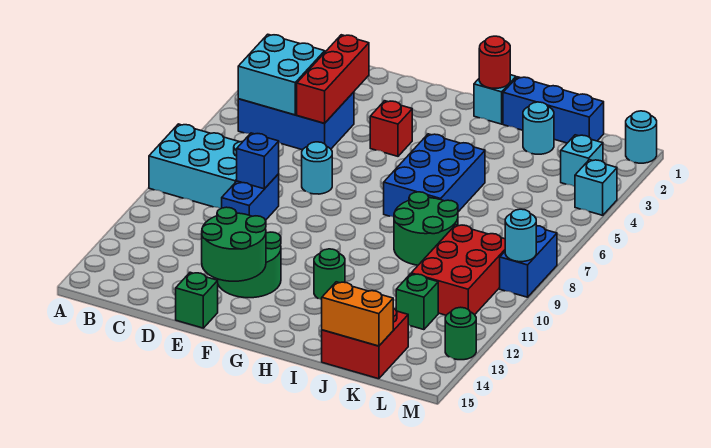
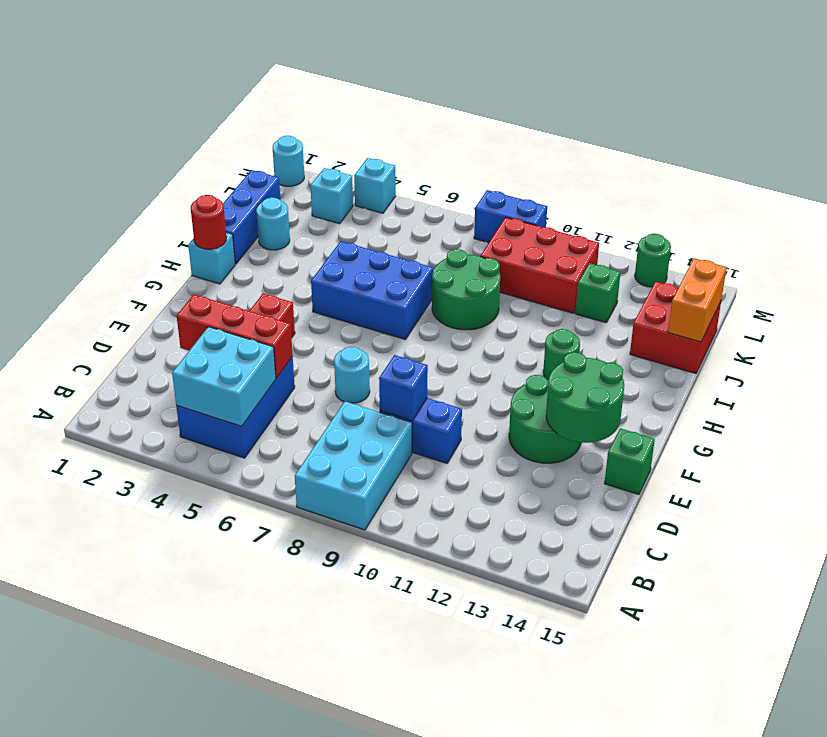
cyan 1x1 round brick [505,209,536,262] -> none

